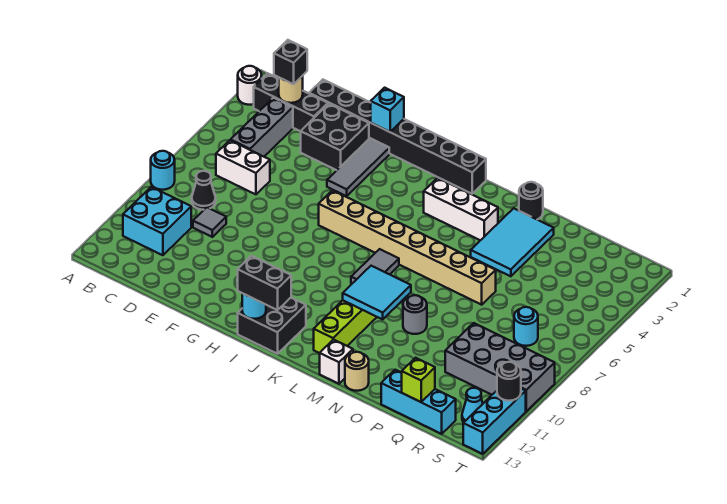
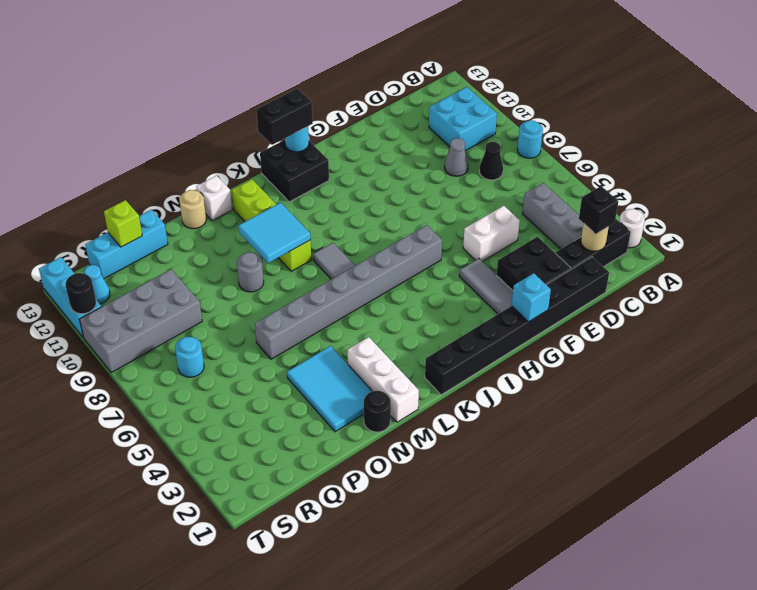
white 1x2 brick [216,140,270,194] -> white 1x2 brick moved to [463,206,520,261]
grey 1x1 tile [193,207,226,237] -> grey 1x1 cone [445,138,468,176]
tan 1x8 brick [319,190,496,305] -> grey 1x8 brick [255,225,442,359]
white 1x3 brick [424,178,498,240] -> white 1x3 brick turned to [348,337,419,422]

